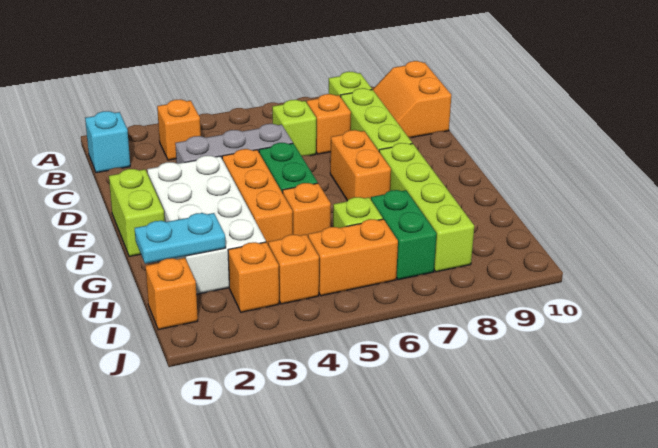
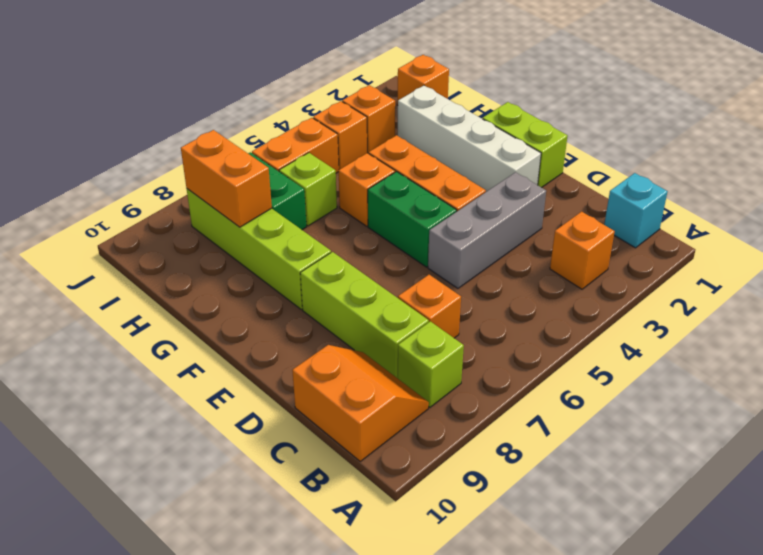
lime 1x1 brick [272,100,316,156] -> none
white 2x4 brick [147,156,266,294] -> white 1x4 brick [397,86,541,192]
orange 1x2 brick [330,130,391,201] -> orange 1x2 brick moved to [181,130,272,227]
cyan 1x2 plate [135,213,226,264] -> none

